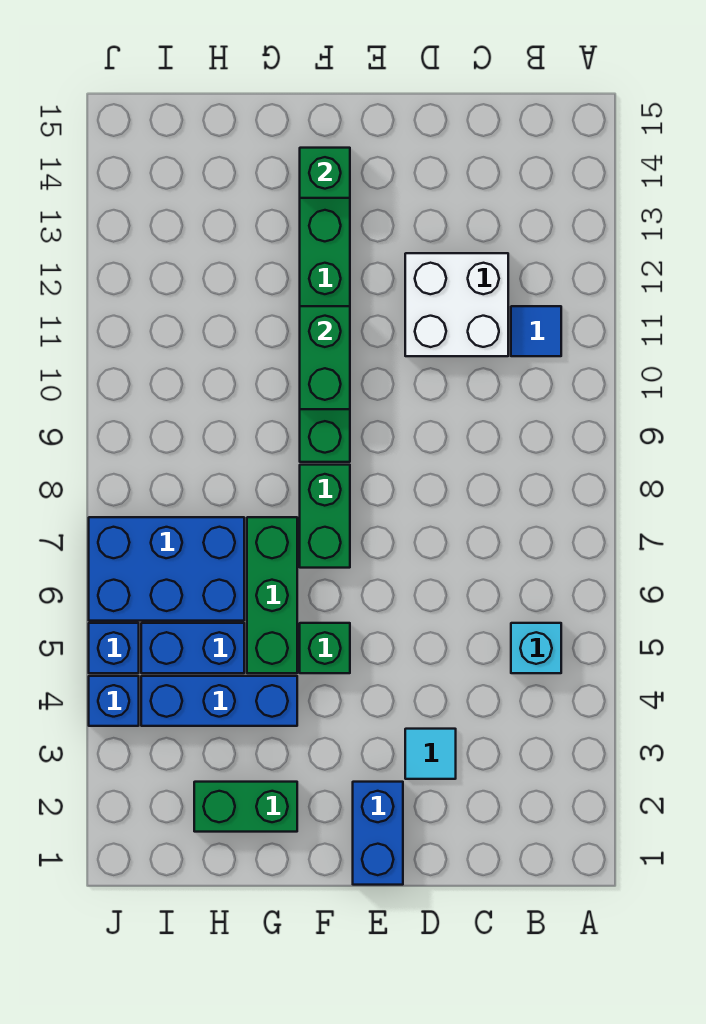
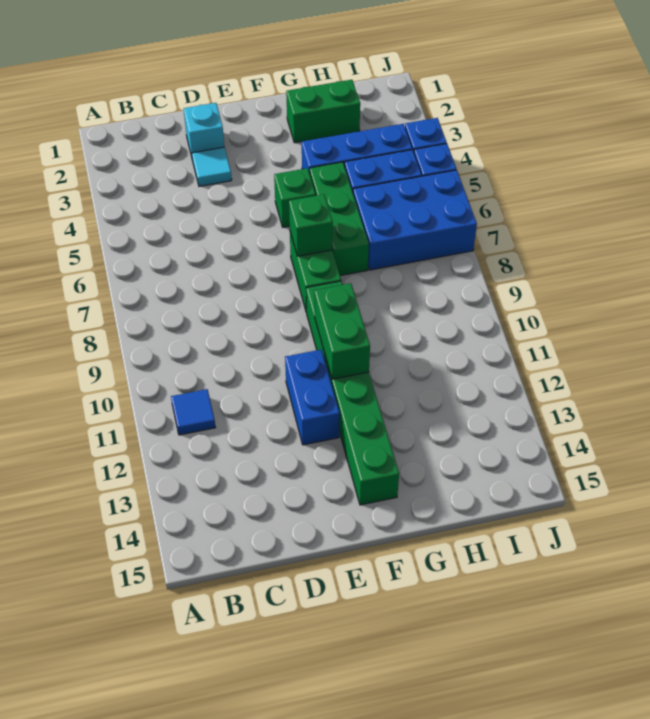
cyan 1x1 brick [511,623,561,673] -> cyan 1x1 brick moved to [184,103,224,160]
white 2x2 brick [405,253,508,356] -> none
blue 1x2 brick [353,782,403,885] -> blue 1x2 brick moved to [285,350,340,445]
green 1x1 brick [300,148,350,198] -> green 1x1 brick moved to [289,194,333,256]

